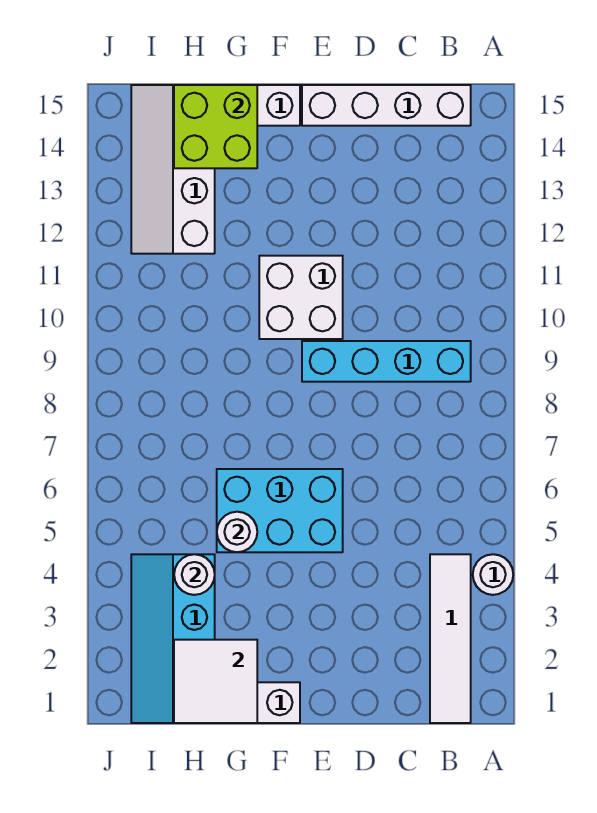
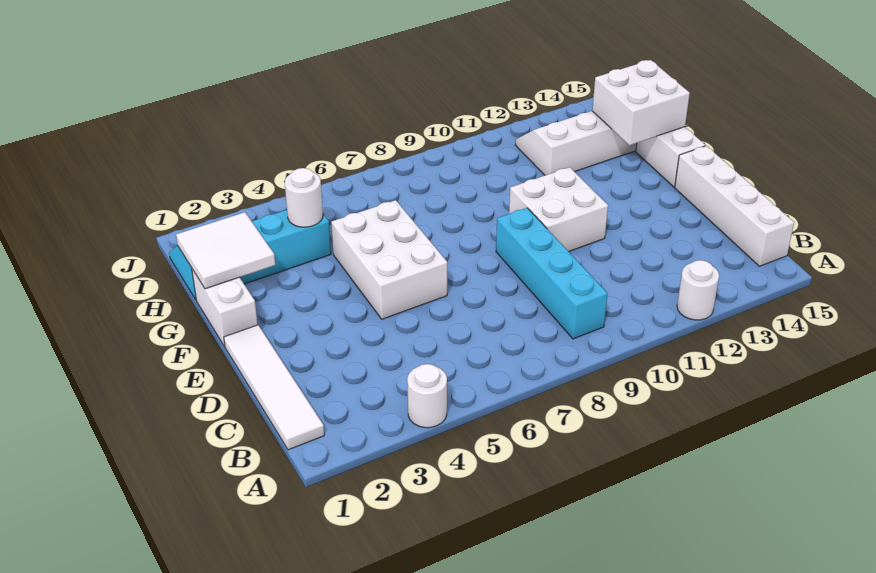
white 1x4 tile [430,554,471,723] -> white 1x4 tile turned to [224,325,324,450]
cyan 2x3 brick [217,469,343,552] -> white 2x3 brick [331,200,447,319]
white 1x1 round brick [217,512,257,552] -> white 1x1 round brick moved to [677,260,719,320]
lime 2x2 brick [174,85,257,168] -> white 2x2 brick [592,60,690,145]

